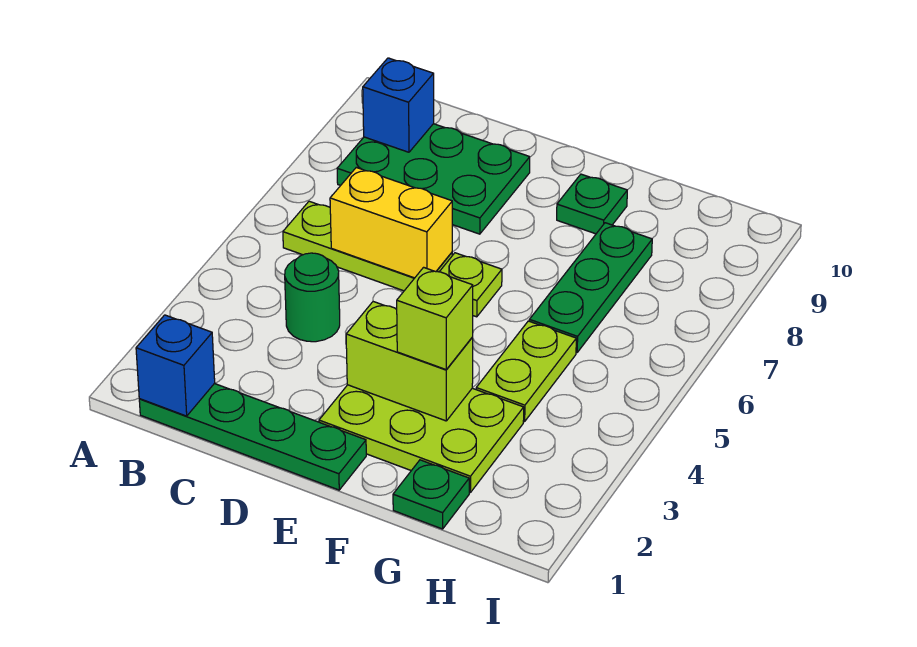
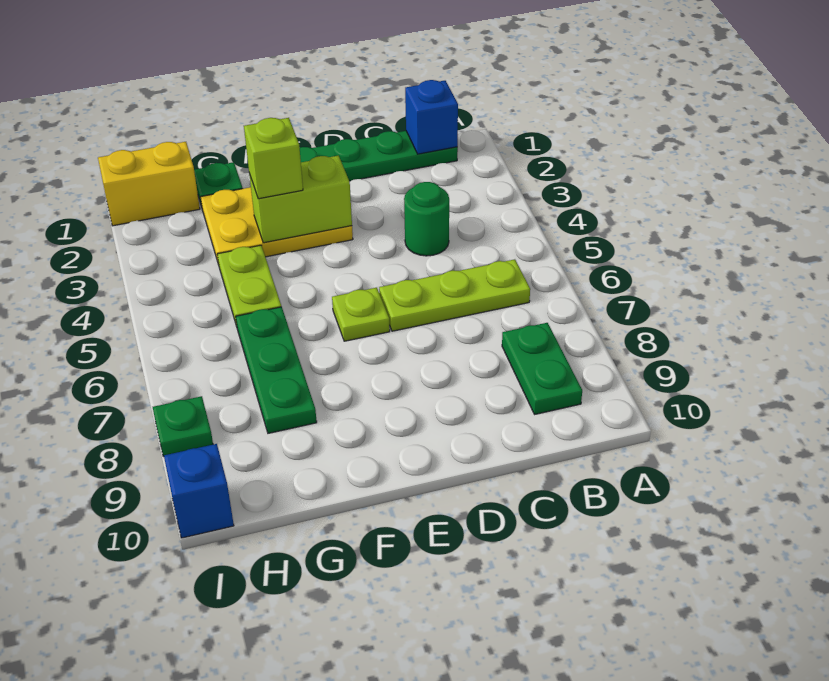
green 2x3 plate [337,124,530,234] -> green 1x2 plate [502,323,582,414]
blue 1x1 brick [363,58,434,152] -> blue 1x1 brick moved to [164,444,234,538]
yellow 1x2 brick [330,168,452,278] -> yellow 1x2 brick moved to [98,142,200,226]
lime 2x3 plate [319,385,524,492] -> yellow 2x3 plate [201,187,353,265]
green 1x1 plate [557,174,627,234] -> green 1x1 plate moved to [153,396,213,456]

